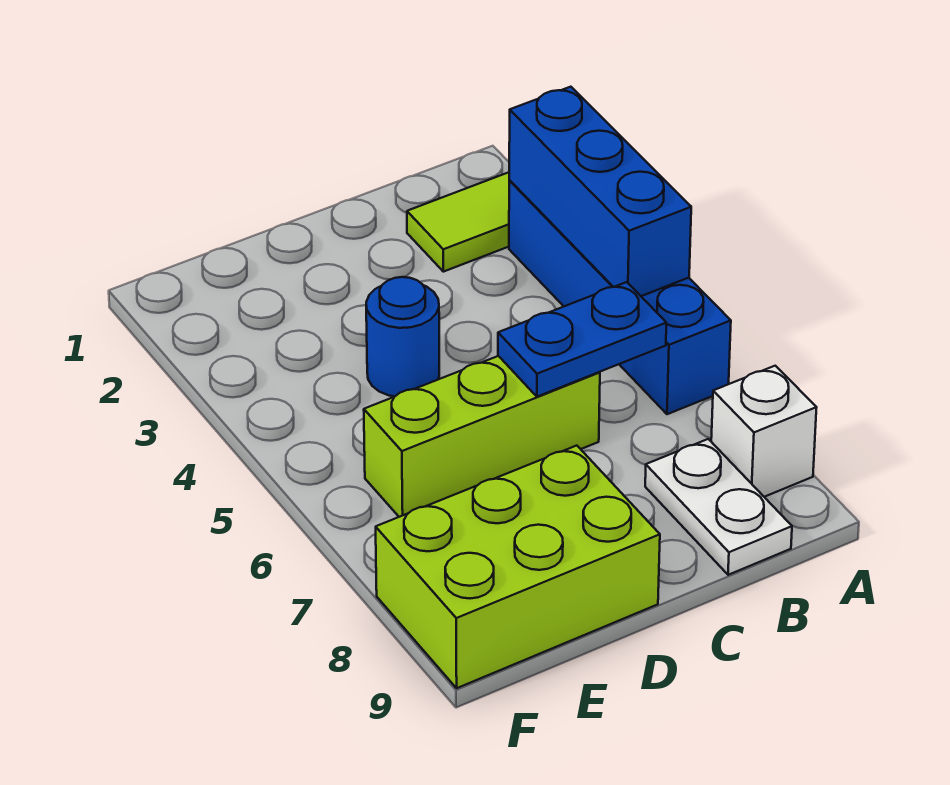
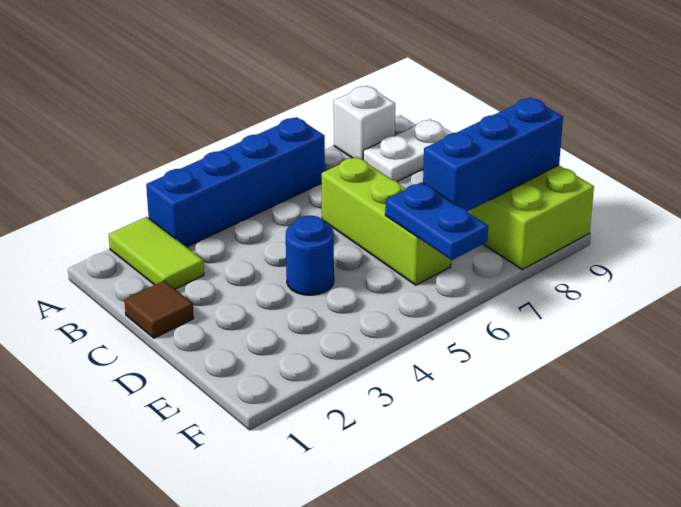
blue 1x3 brick [509,87,691,296] -> blue 1x3 brick moved to [423,98,563,211]
blue 1x2 plate [498,282,666,397] -> blue 1x2 plate moved to [385,182,488,260]
none -> brown 1x1 tile [124,281,194,338]

